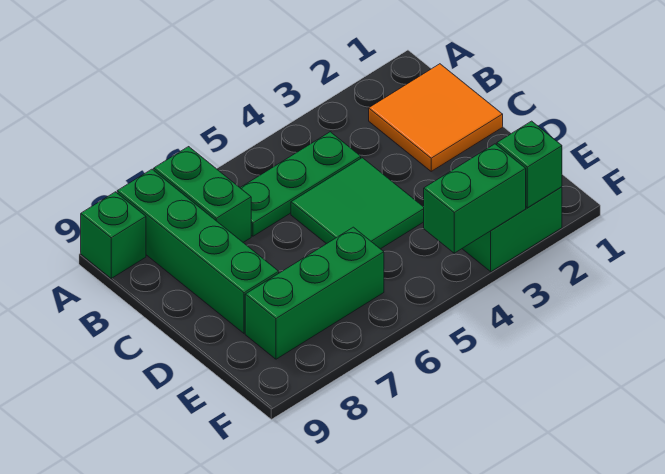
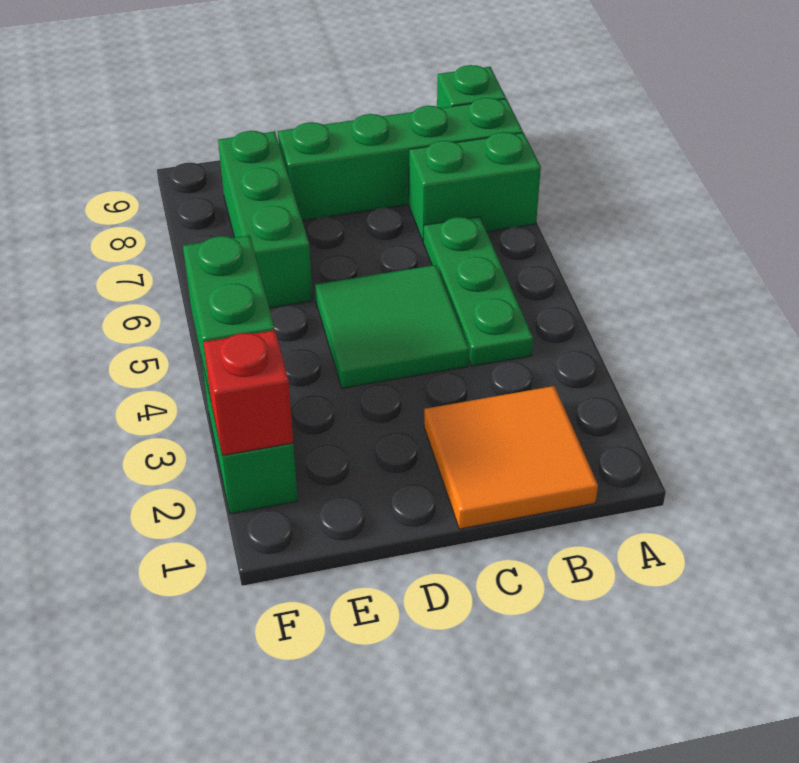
green 1x1 brick [497,121,562,208] -> red 1x1 brick [203,330,293,456]

